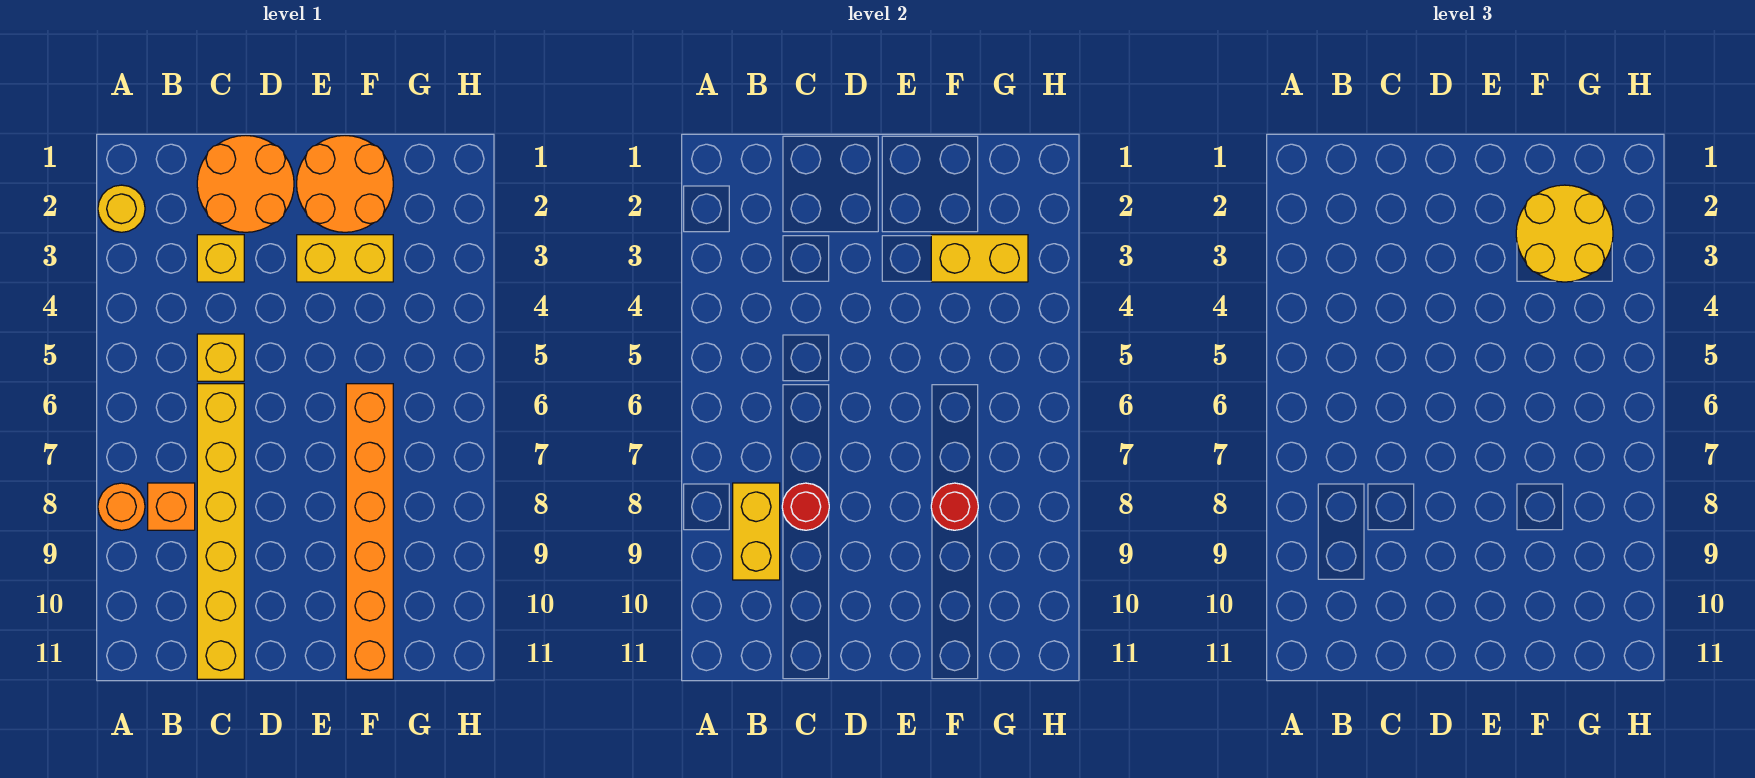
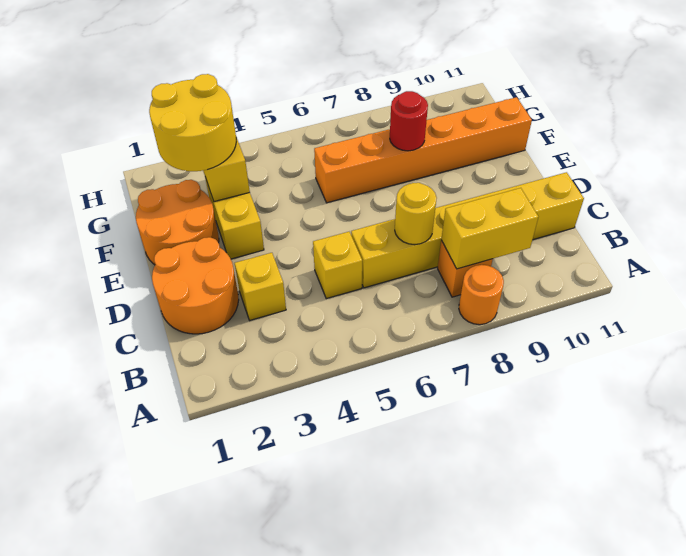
yellow 1x1 round brick [98,185,145,232] -> yellow 1x1 round brick moved to [395,183,437,245]
red 1x1 round brick [782,483,829,530] -> none

